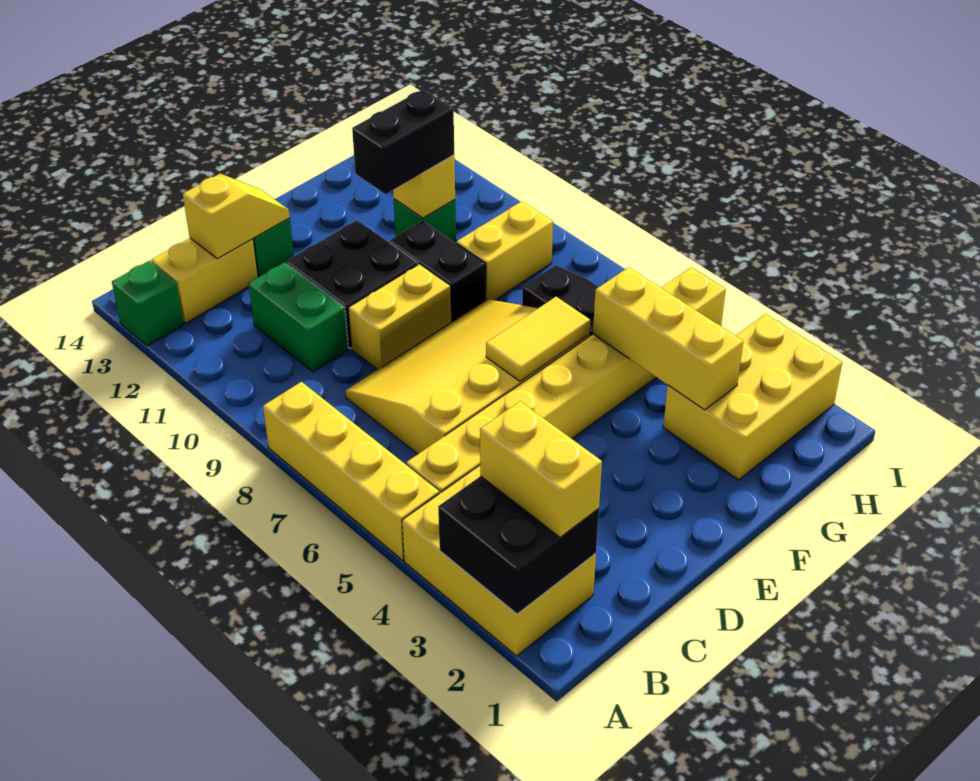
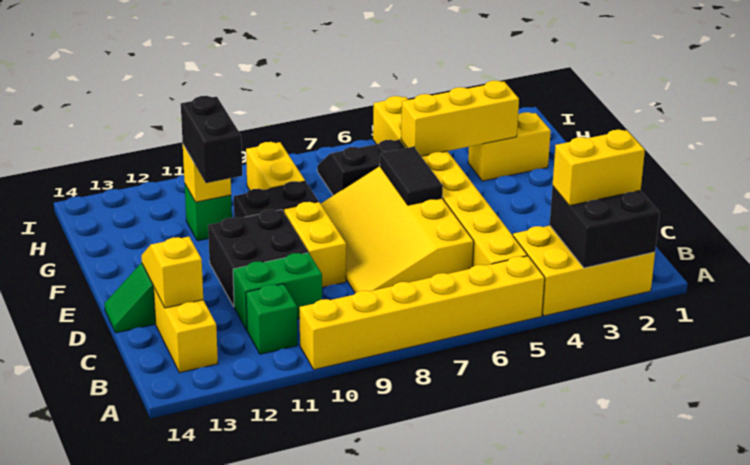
yellow 1x4 brick [263,382,439,560] -> yellow 1x6 brick [300,256,545,370]
green 1x1 brick [112,261,184,346] -> green 1x1 brick moved to [246,284,297,354]
yellow 1x2 tile [486,297,590,381] -> black 1x2 tile [380,147,443,205]
yellow 2x3 brick [663,314,842,480] -> yellow 1x2 brick [468,112,551,181]

